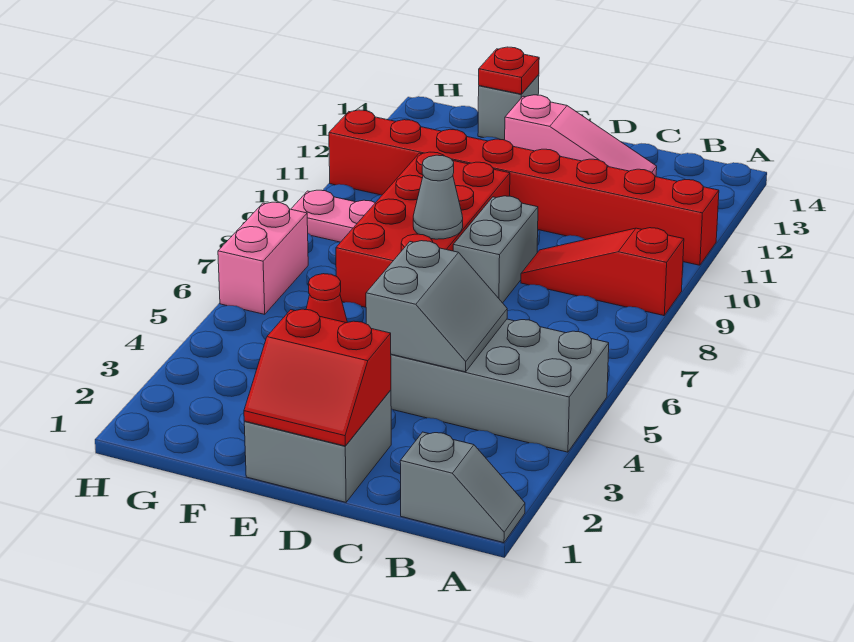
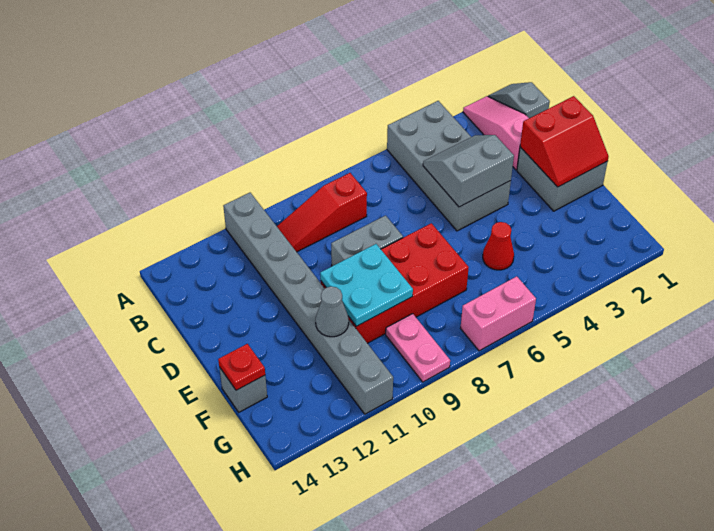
red 1x3 slope [521,228,684,316] -> red 1x3 slope turned to [277,173,367,252]
red 1x8 brick [329,110,719,265] -> grey 1x8 brick [223,193,393,414]
pink 1x3 slope [505,95,657,177] -> pink 1x3 slope moved to [463,96,529,170]
red 2x2 slope [244,309,391,446] -> red 2x2 slope turned to [520,96,609,187]
grey 1x1 cone [413,155,463,239] -> grey 1x1 cone moved to [316,286,349,337]
none -> cyan 2x2 plate [320,244,413,326]

